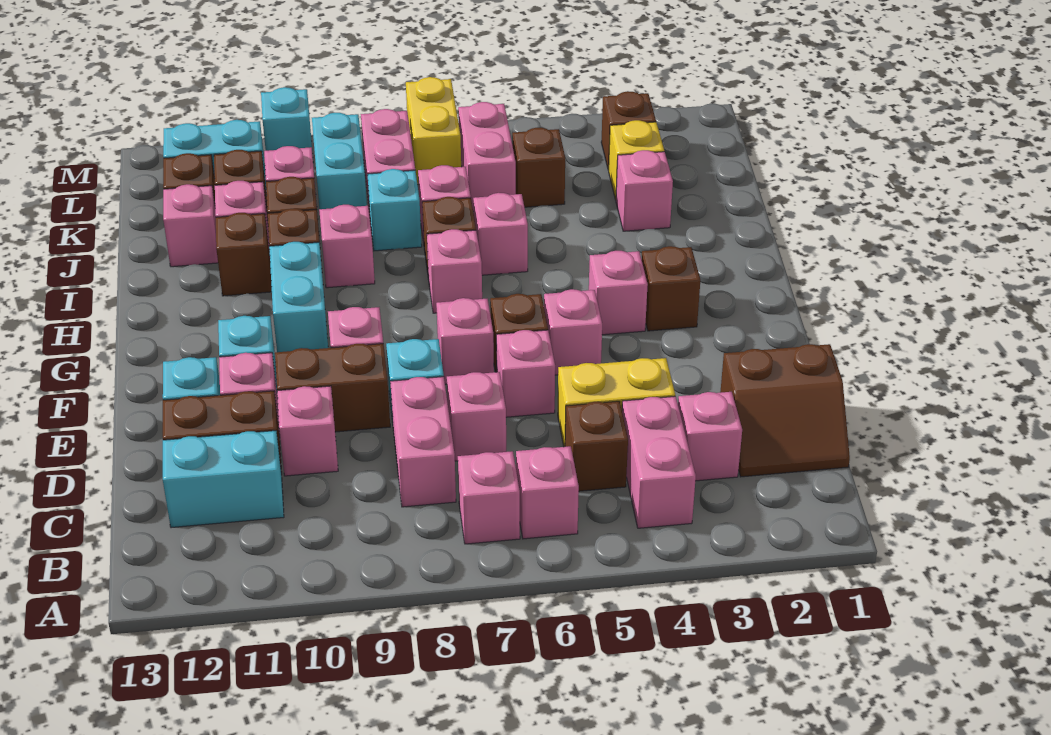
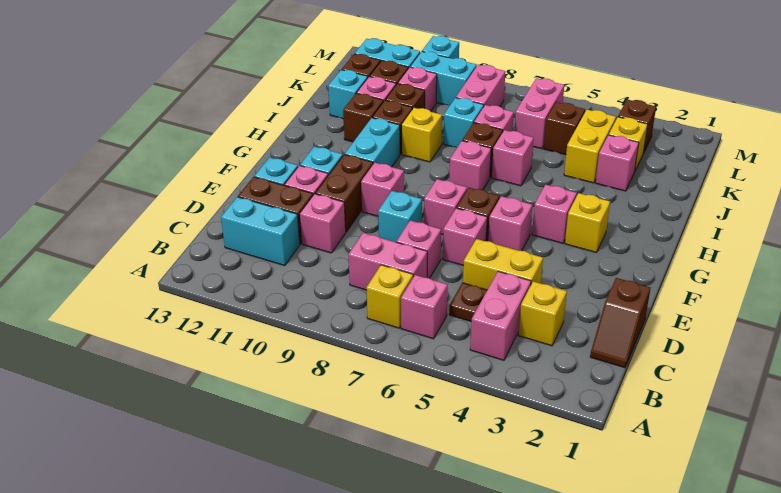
pink 1x1 brick [458,451,520,544] -> yellow 1x1 brick [366,265,413,328]
brown 2x2 slope [720,344,850,477] -> brown 1x2 slope [590,278,650,368]
pink 1x1 brick [678,392,742,481] -> yellow 1x1 brick [518,281,567,346]
brown 1x1 brick [565,401,628,491] -> brown 1x1 plate [449,283,487,321]
pink 1x2 brick [390,377,456,507] -> pink 1x2 brick turned to [348,233,427,290]
brown 1x2 brick [275,344,390,432] -> brown 1x2 brick turned to [315,154,373,232]
brown 1x1 brick [641,246,700,331] -> yellow 1x1 brick [565,193,610,252]
pink 1x1 brick [319,205,375,288] -> yellow 1x1 brick [402,108,442,162]
pink 1x1 brick [163,184,218,267] -> cyan 1x1 brick [328,70,368,119]
cyan 1x2 brick [312,113,367,209] -> cyan 1x2 brick turned to [410,51,477,105]
yellow 1x2 brick [406,77,461,185] -> yellow 1x2 brick moved to [564,110,616,183]

